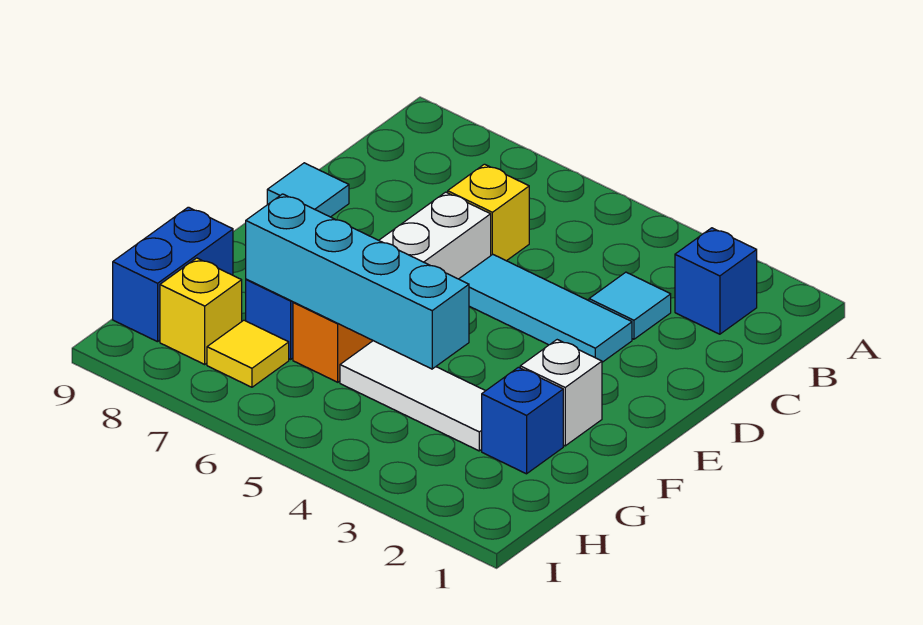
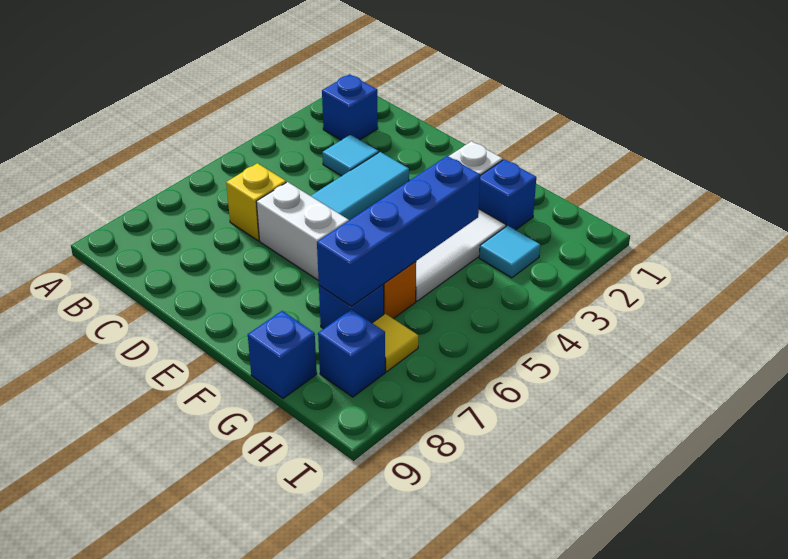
cyan 1x1 tile [267,163,349,217] -> cyan 1x1 tile moved to [479,226,540,278]
cyan 1x4 brick [246,194,469,369] -> blue 1x4 brick [317,156,480,307]
blue 1x2 brick [113,207,233,342] -> blue 1x1 brick [248,311,317,398]
yellow 1x1 brick [160,258,242,364] -> blue 1x1 brick [318,309,385,397]

